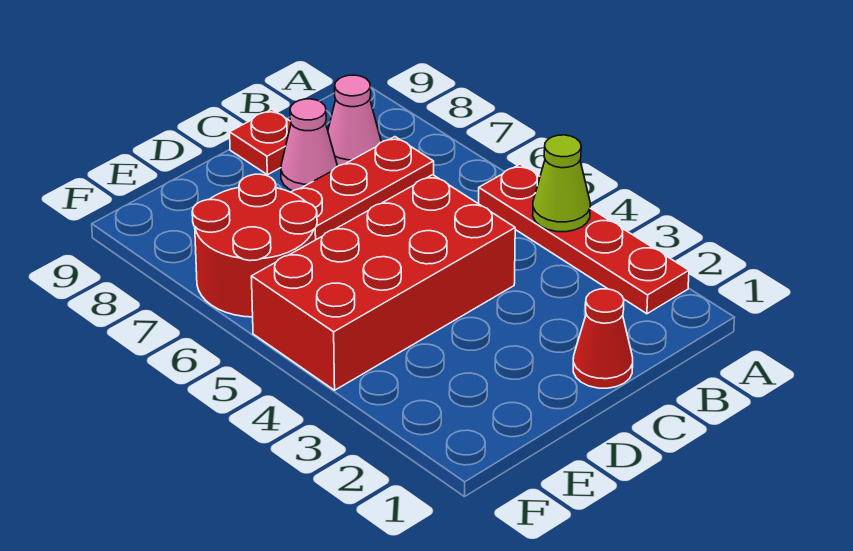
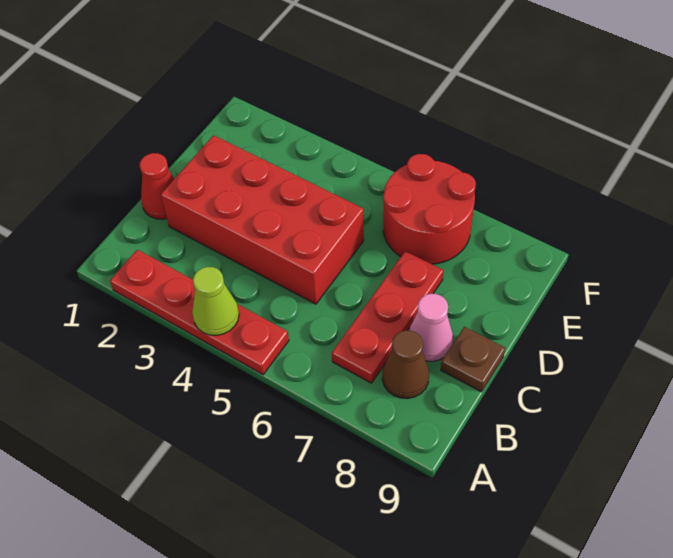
pink 1x1 cone [328,75,381,166] -> brown 1x1 cone [382,331,429,398]
red 2x4 brick [251,175,515,390] -> red 2x4 brick turned to [161,135,364,304]
red 1x1 plate [230,109,291,175] -> brown 1x1 plate [441,327,505,392]

